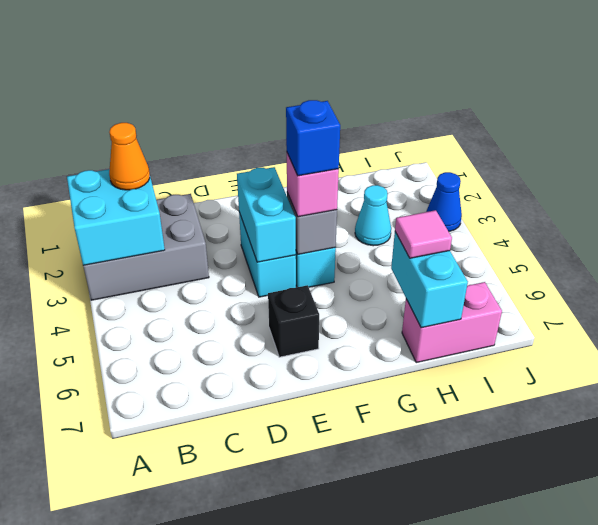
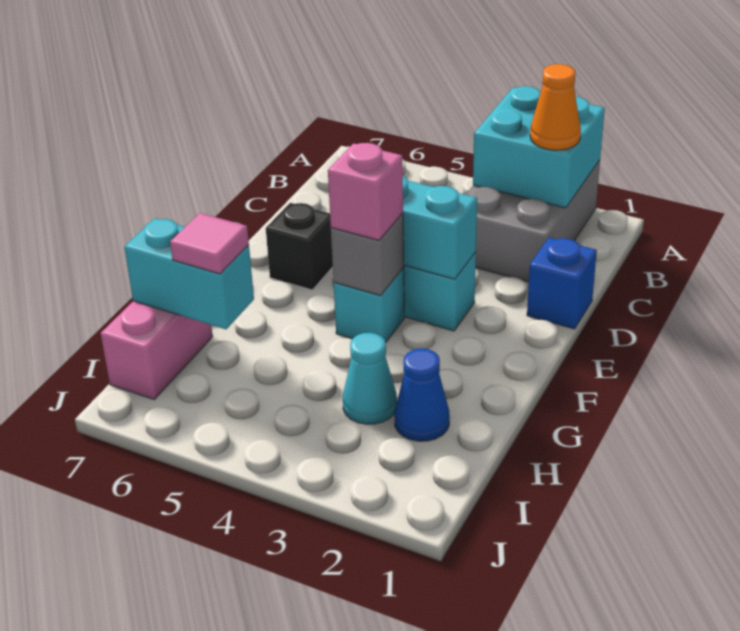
blue 1x1 brick [286,100,340,176] -> blue 1x1 brick moved to [527,238,597,329]
blue 1x1 cone [426,172,462,231] -> blue 1x1 cone moved to [394,349,450,441]

